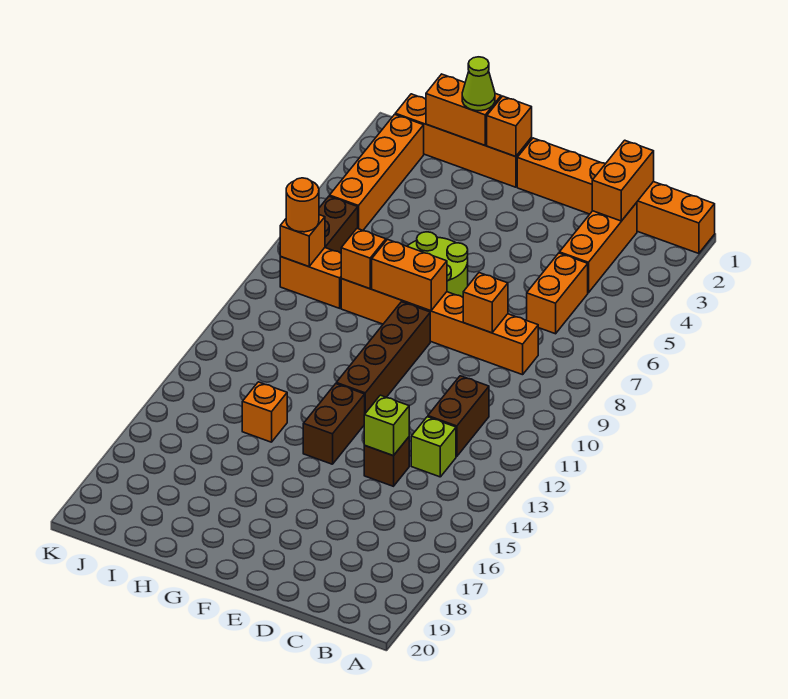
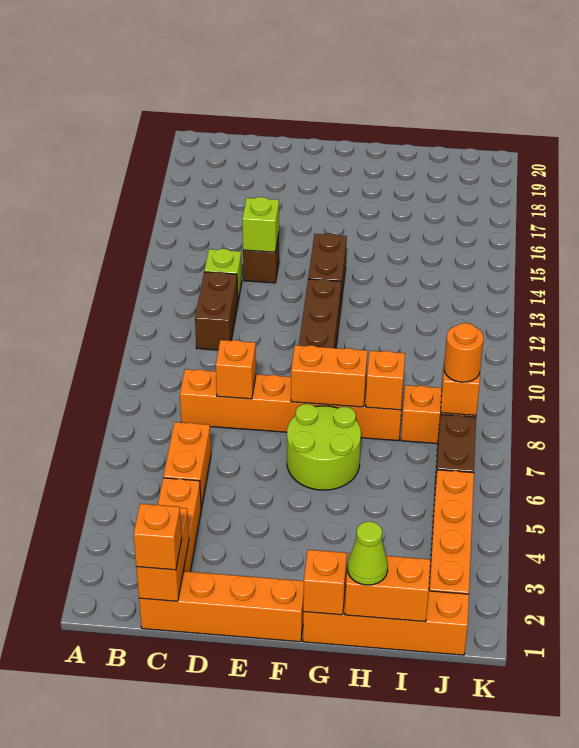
orange 1x6 brick [517,138,715,254] -> orange 1x4 brick [139,571,304,642]
orange 1x1 brick [242,382,287,442] -> orange 1x1 brick moved to [134,504,182,570]

